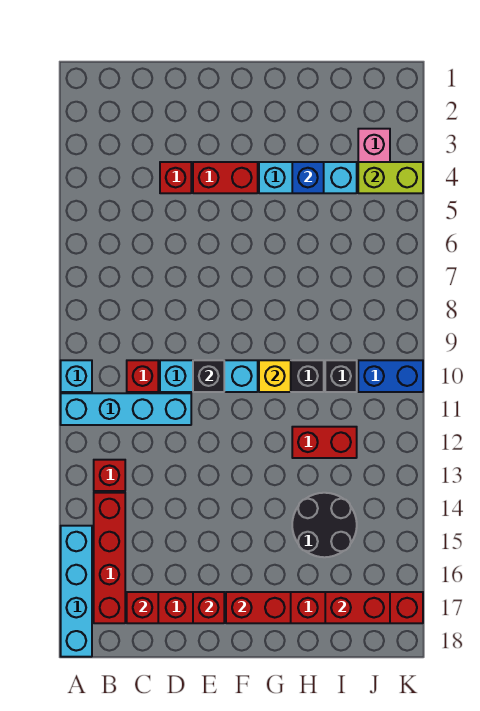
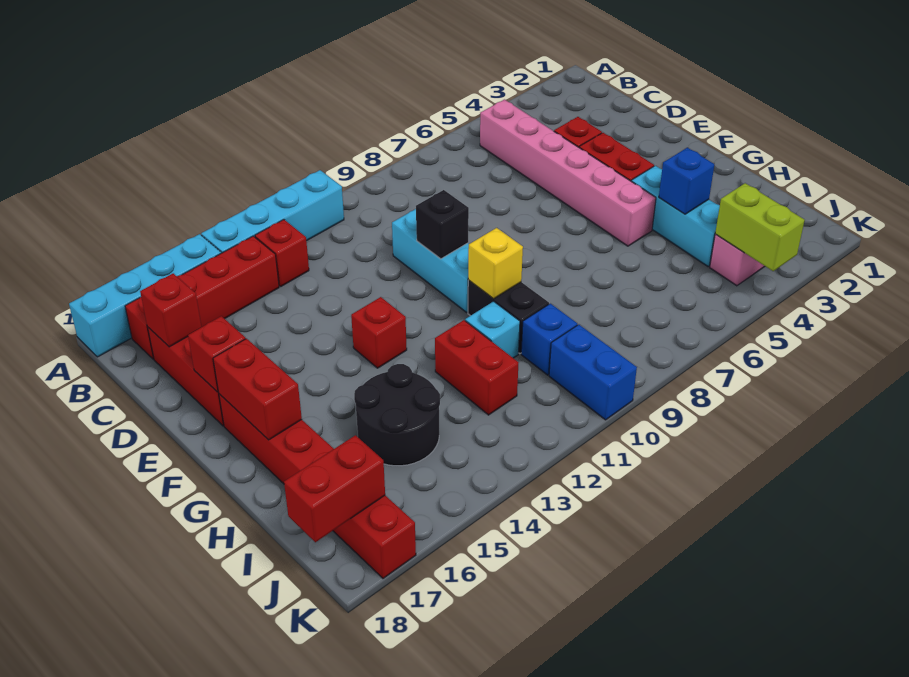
cyan 1x1 brick [61,360,92,392] -> cyan 1x1 brick moved to [465,301,520,358]
cyan 1x4 brick [61,393,191,425] -> cyan 1x4 brick turned to [201,170,344,253]
none -> pink 1x6 brick [480,100,656,246]
red 1x1 brick [127,360,158,392] -> red 1x1 brick moved to [351,297,407,368]
black 1x1 brick [325,360,357,392] -> blue 1x1 brick [521,304,577,375]
red 1x2 brick [325,592,390,623] -> red 1x2 brick turned to [284,435,385,542]

